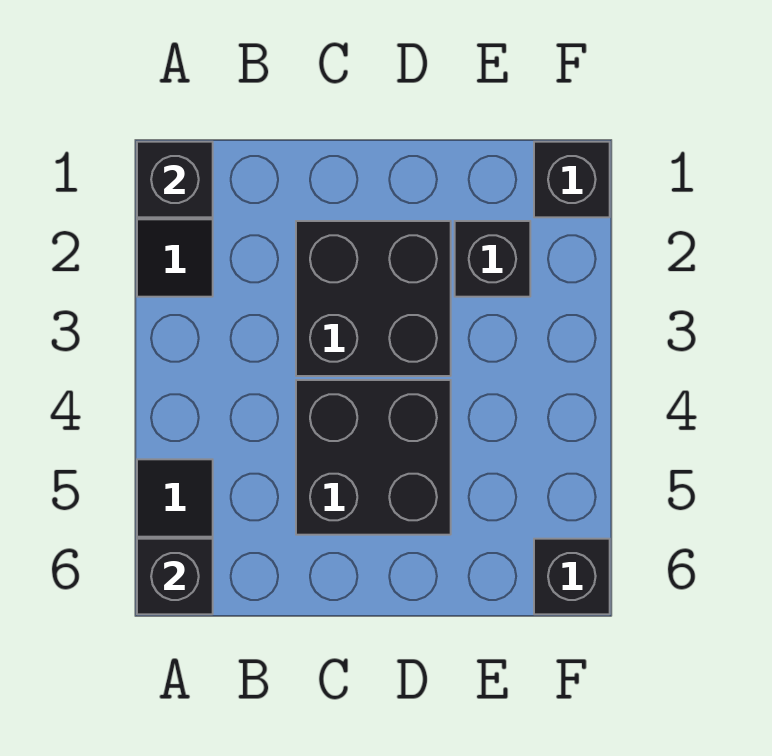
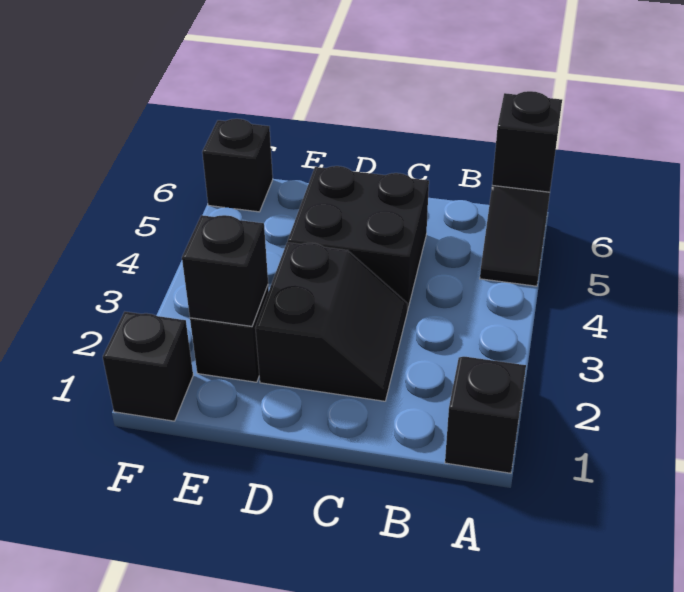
black 1x1 brick [137,142,213,217] -> black 1x1 brick moved to [182,215,268,326]
black 2x2 brick [296,221,451,376] -> black 2x2 slope [255,242,407,401]

